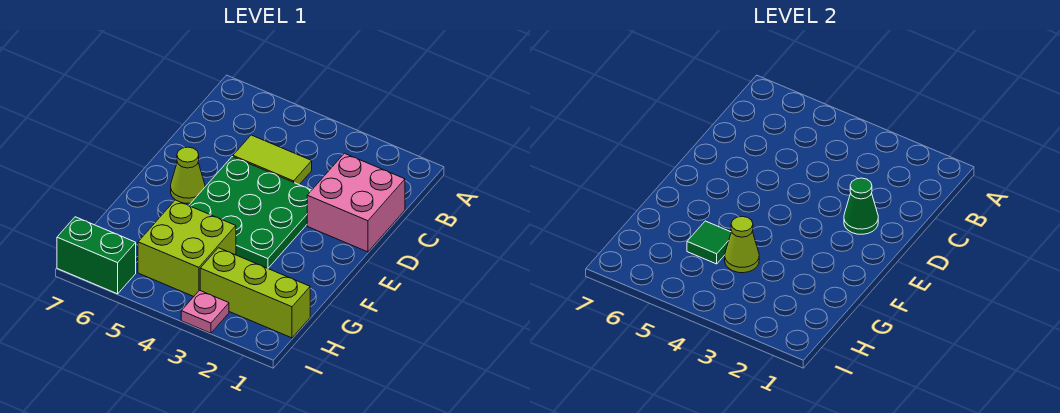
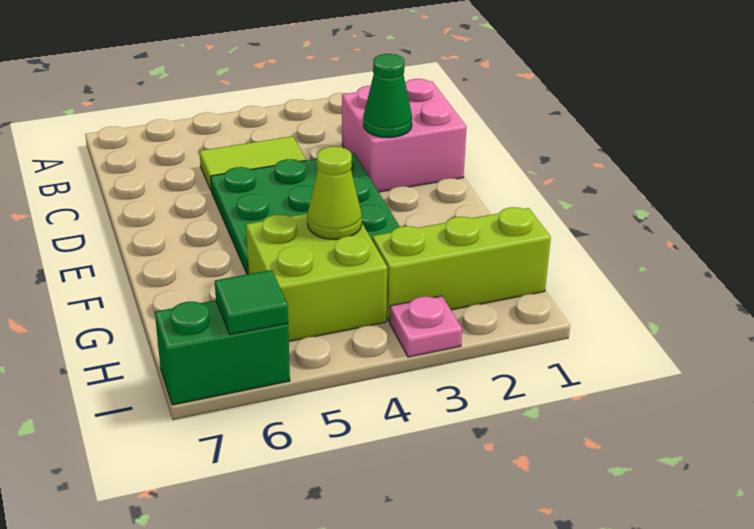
lime 1x1 cone [171,147,205,203] -> none
green 1x1 tile [687,221,731,264] -> green 1x1 tile moved to [215,270,288,335]

